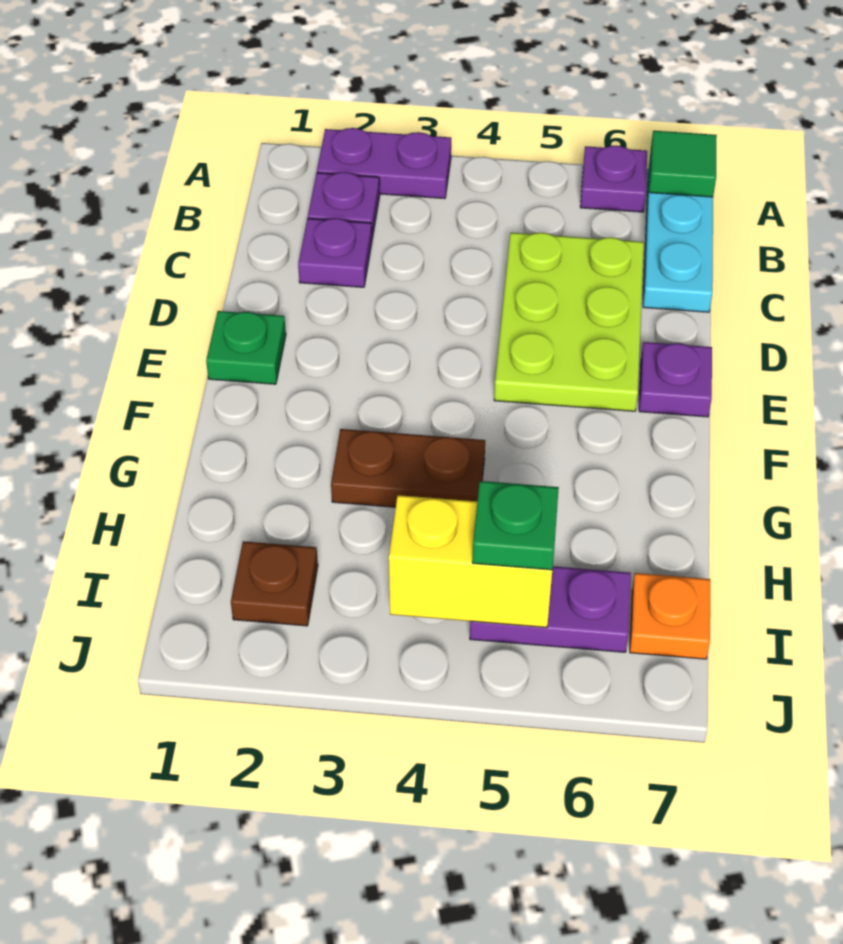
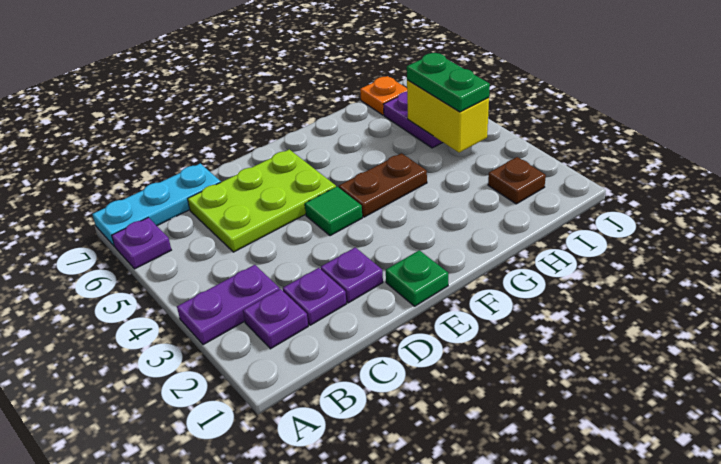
purple 1x2 plate [317,128,451,199] -> purple 1x2 plate turned to [177,265,280,345]
green 1x1 tile [649,131,717,197] -> green 1x1 tile moved to [305,187,362,236]
purple 1x1 plate [639,342,712,417] -> purple 1x1 plate moved to [321,247,383,303]
brown 1x2 plate [331,429,485,507] -> brown 1x2 plate turned to [339,153,427,217]
green 1x1 plate [472,481,559,570] -> green 1x2 plate [407,53,490,112]

